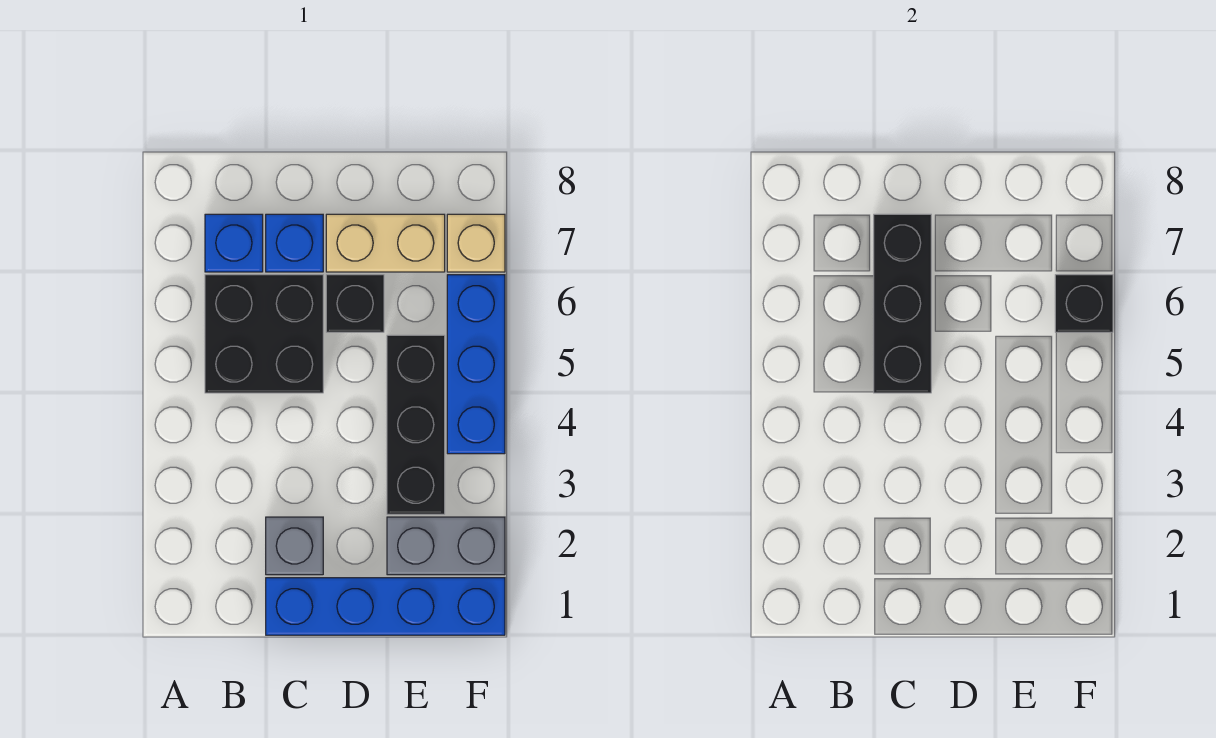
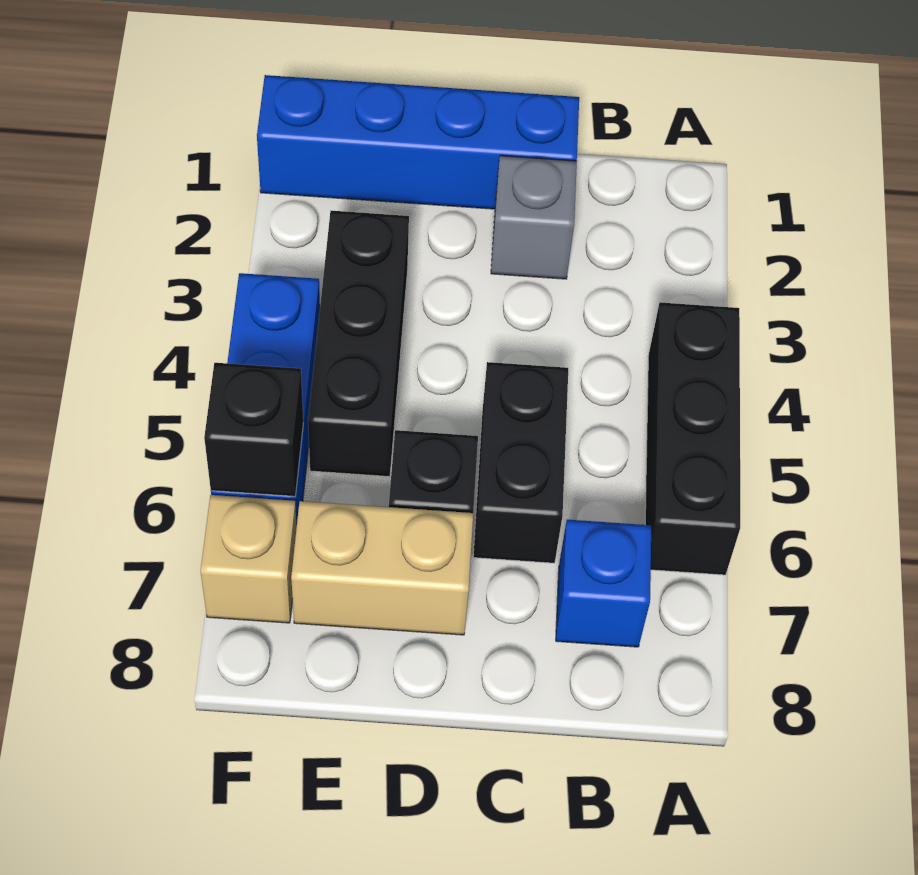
black 2x2 brick [205,275,323,393] -> black 1x2 brick [473,362,568,563]
black 1x3 brick [874,214,931,393] -> black 1x3 brick moved to [645,302,740,575]
blue 1x1 brick [266,214,323,272] -> none
grey 1x2 brick [387,517,505,575] -> none

